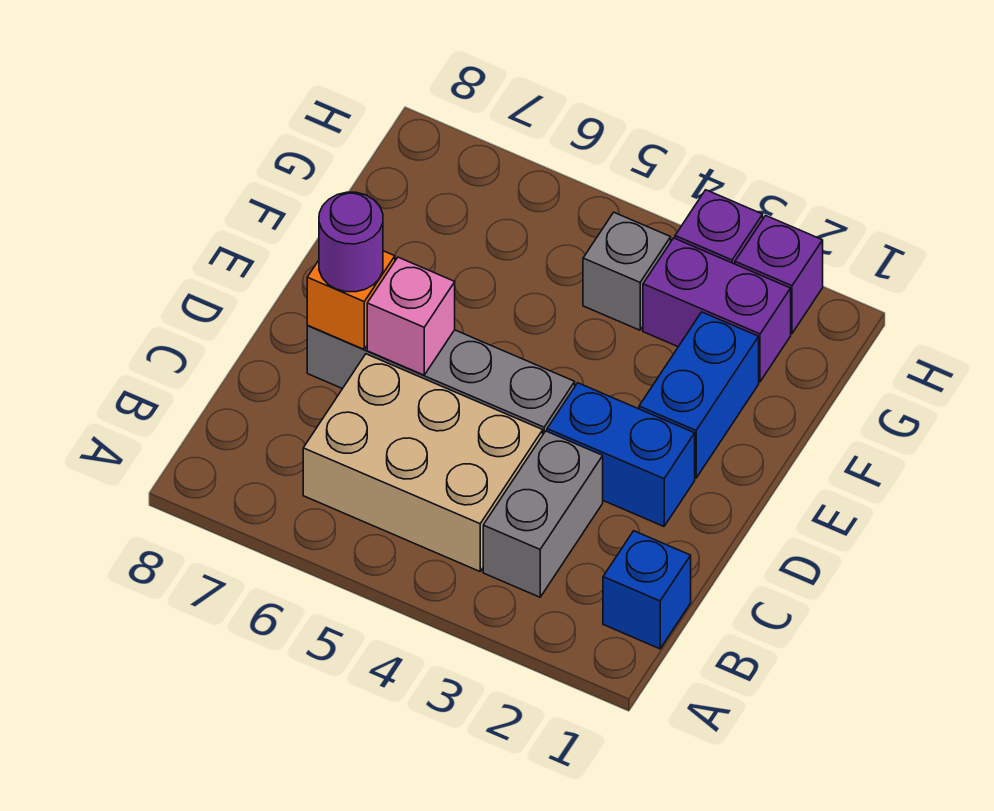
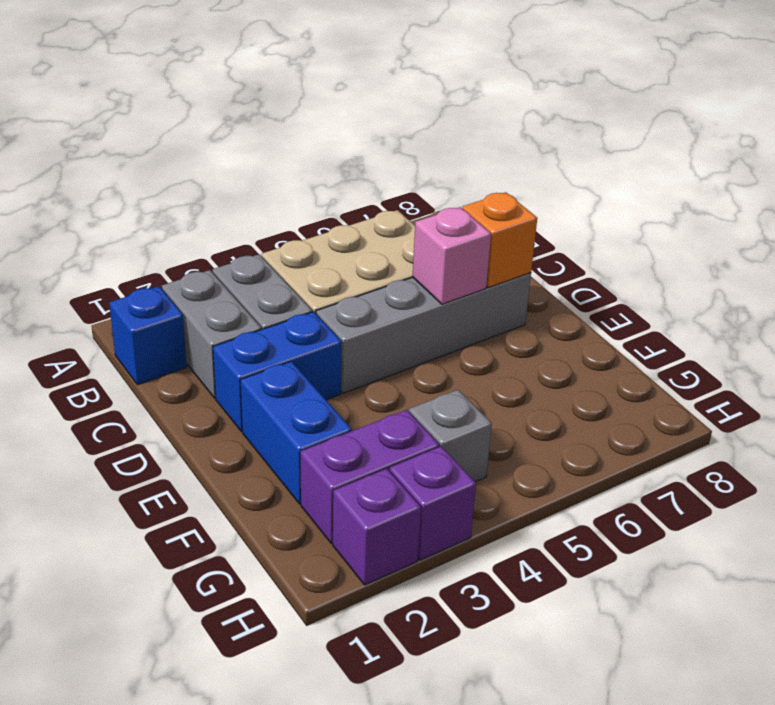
none -> grey 1x2 brick [162,270,262,398]
purple 1x1 round brick [319,192,383,292] -> none

